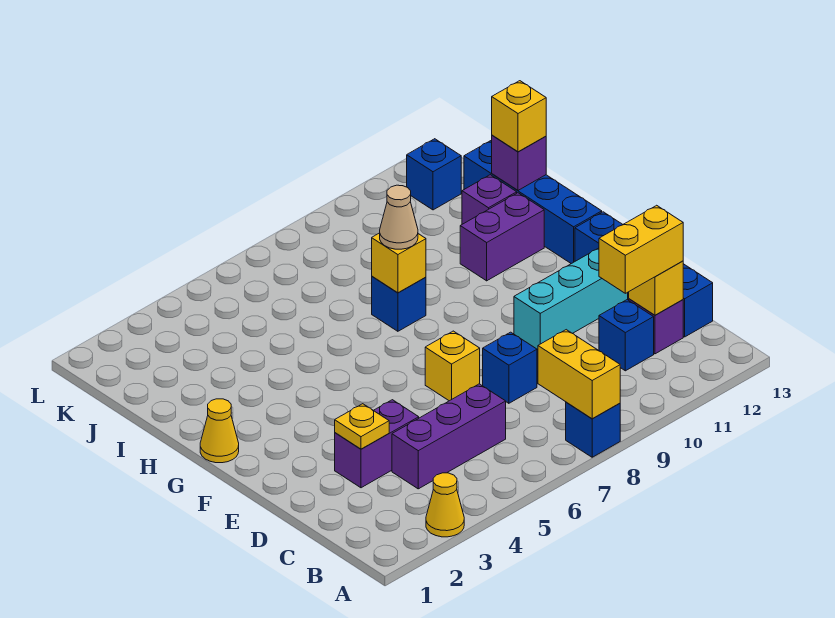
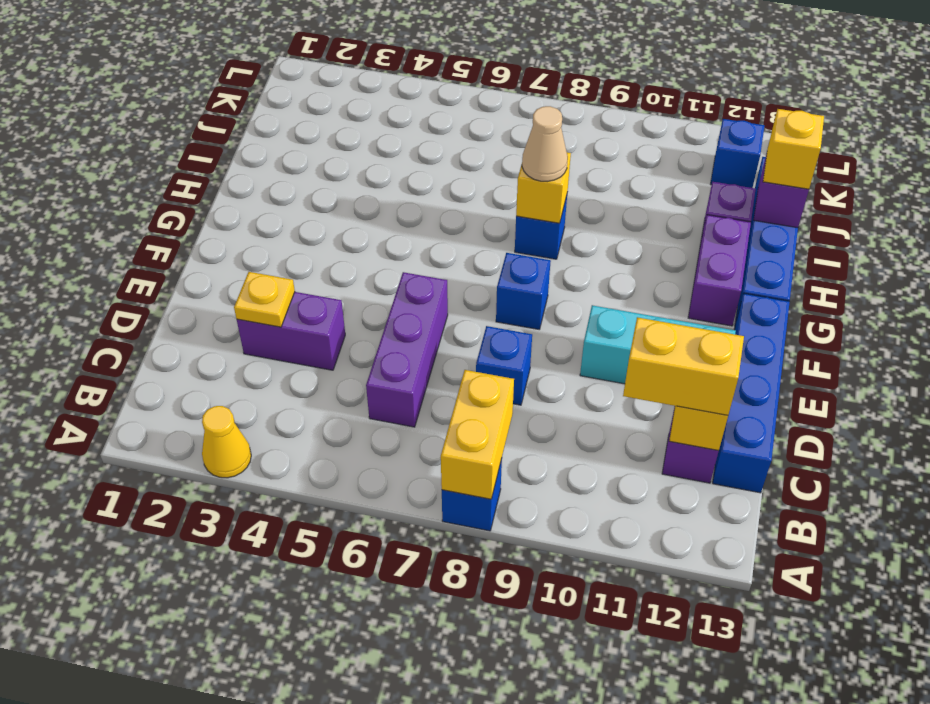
purple 1x3 brick [392,384,506,489] -> purple 1x3 brick turned to [366,272,448,427]
blue 1x1 brick [599,300,654,371] -> blue 1x1 brick moved to [496,253,551,329]
yellow 1x1 brick [425,331,480,401] -> none
yellow 1x1 cone [200,399,239,463] -> none
purple 1x2 brick [460,193,544,281] -> purple 1x2 brick turned to [688,215,751,326]

